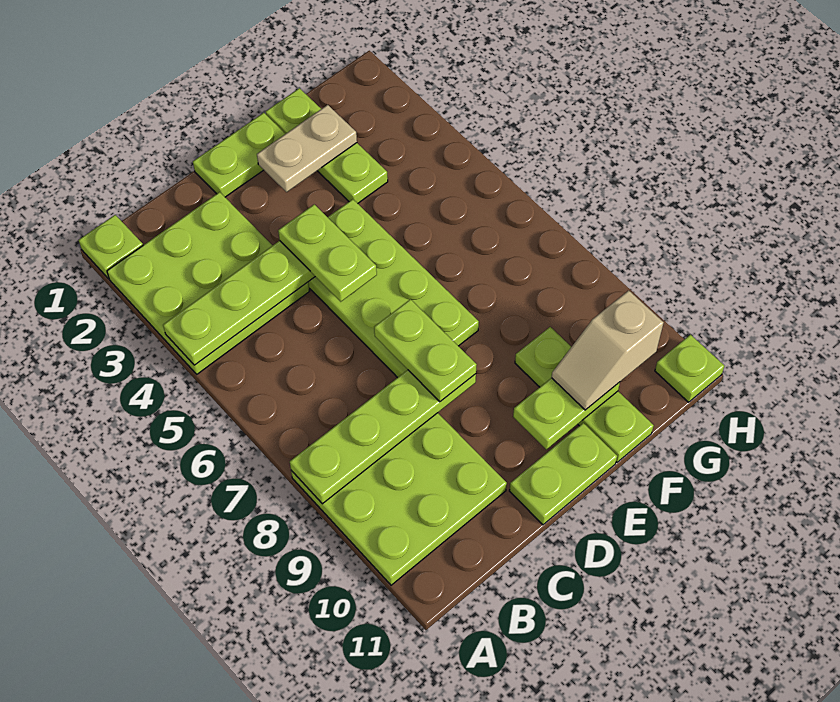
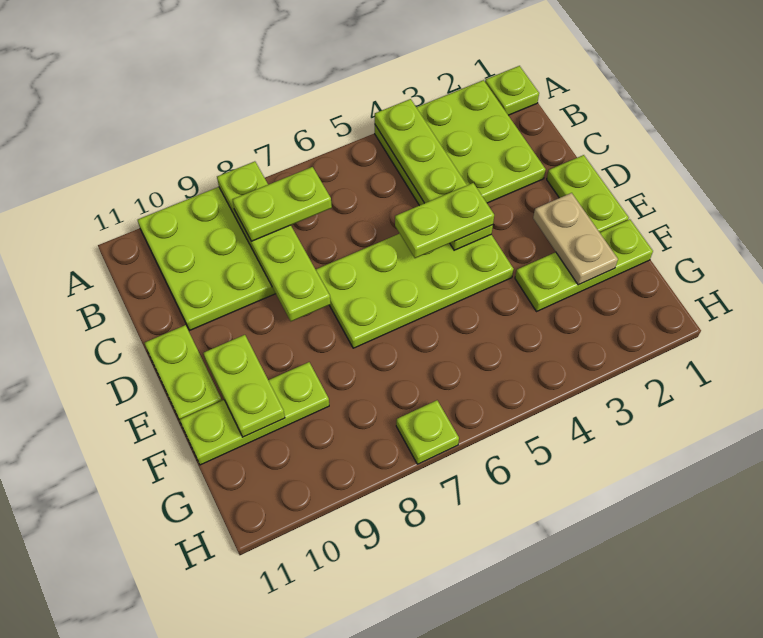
lime 1x2 plate [374,299,477,402] -> lime 1x2 plate moved to [232,167,332,241]
tan 1x2 slope [552,290,664,410] -> none
lime 1x1 plate [655,335,724,402] -> lime 1x1 plate moved to [396,400,459,464]

